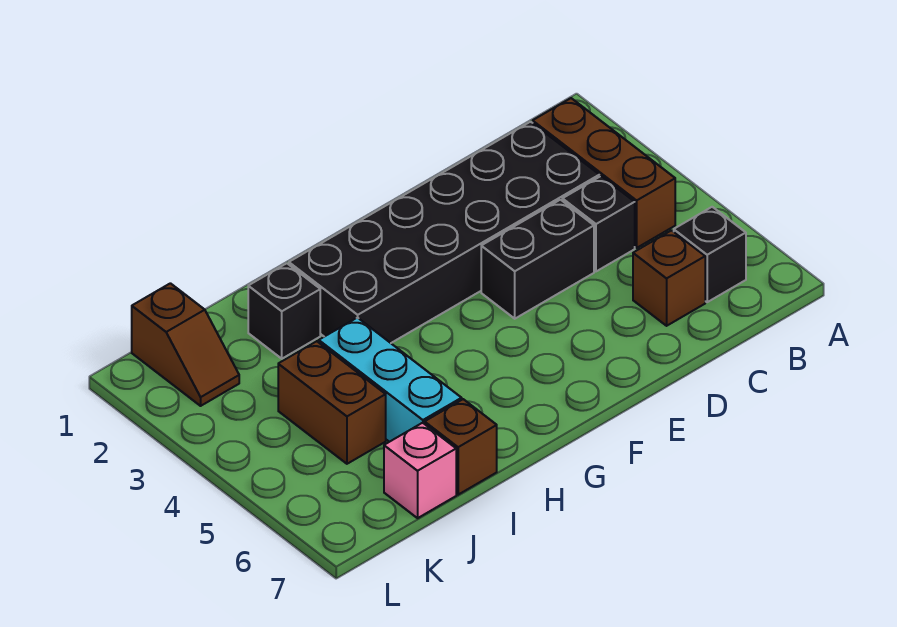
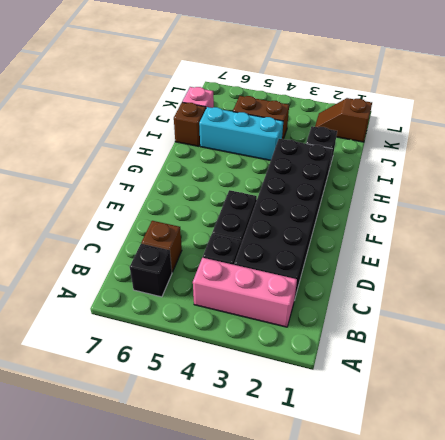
brown 1x3 brick [533,98,675,248] -> pink 1x3 brick [193,258,297,327]

